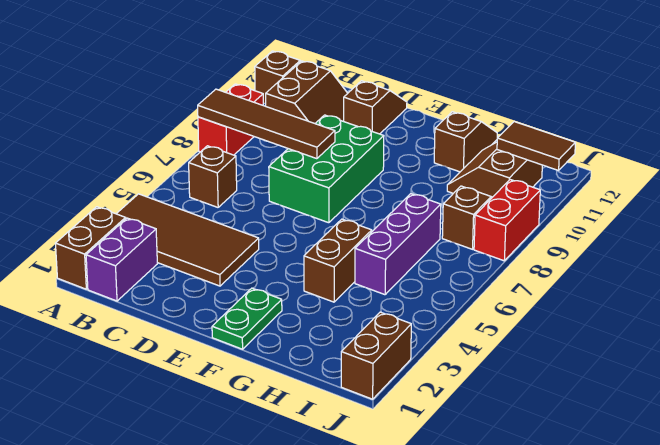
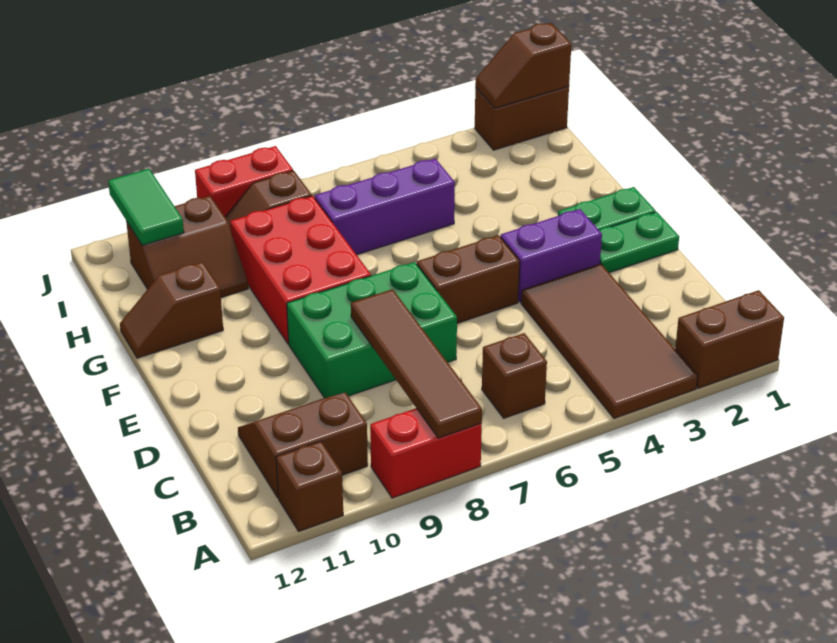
purple 1x2 brick [86,218,157,301] -> purple 1x2 brick moved to [500,209,602,302]
brown 1x2 slope [344,81,407,134] -> brown 1x2 slope moved to [475,23,571,108]
none -> green 1x2 plate [599,212,679,273]
none -> red 2x3 brick [230,196,371,344]
brown 1x2 brick [304,219,372,302] -> brown 1x2 brick moved to [417,235,520,323]
brown 1x2 tile [497,122,575,171] -> green 1x2 tile [108,169,184,245]

